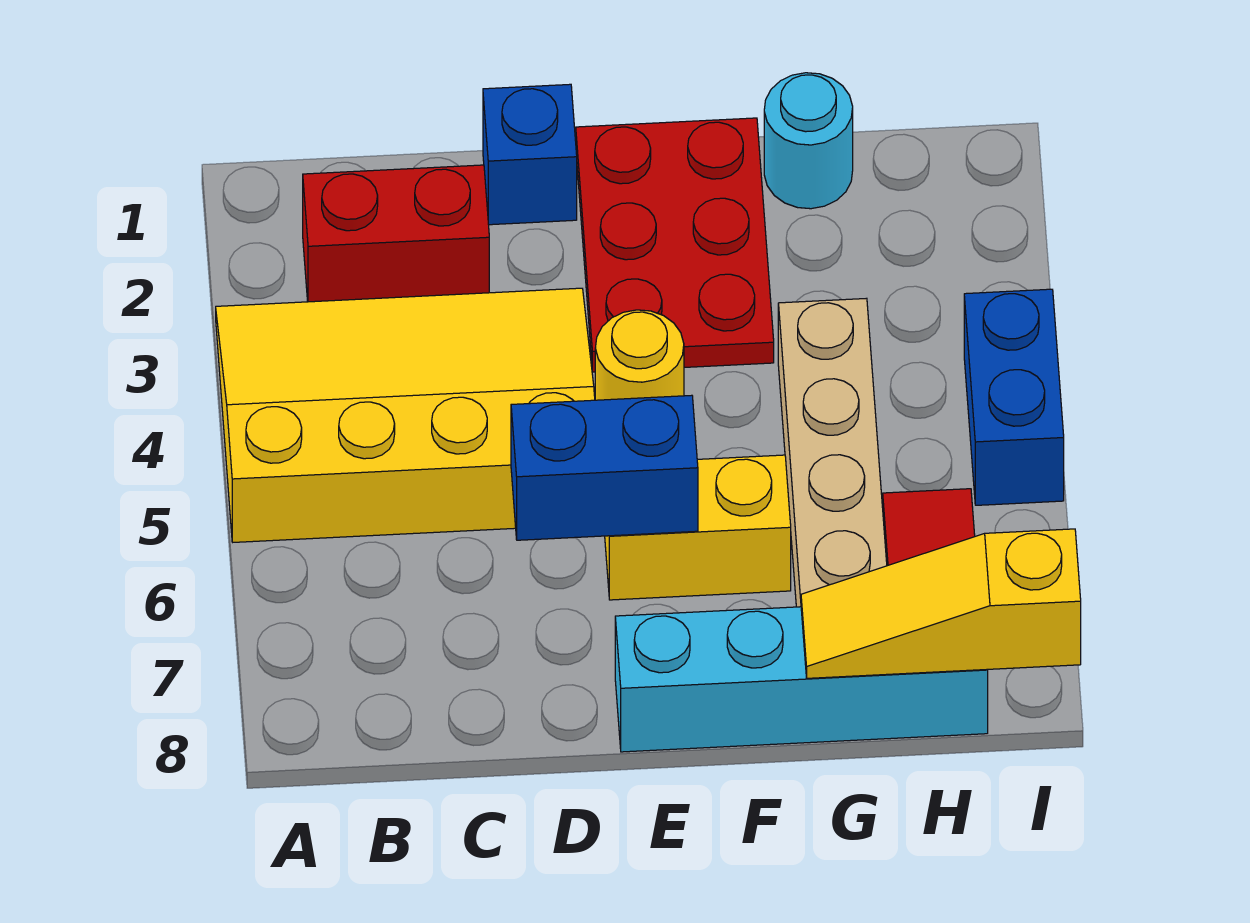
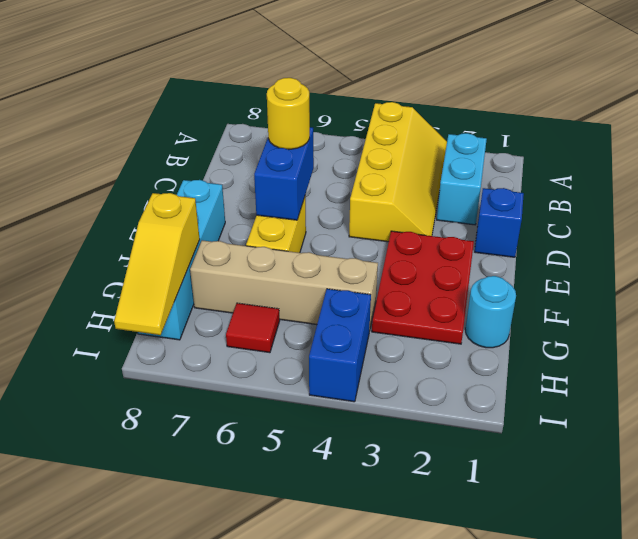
yellow 3x4 slope [216,288,595,542] -> yellow 2x4 slope [349,102,447,242]
red 1x2 brick [303,165,489,302] -> cyan 1x2 brick [437,133,487,225]
red 2x3 plate [576,118,774,372] -> red 2x3 plate turned to [372,231,474,344]
yellow 1x1 round brick [595,310,684,400] -> yellow 1x1 round brick moved to [267,78,310,149]
yellow 1x3 slope [801,529,1081,678] -> yellow 1x3 slope turned to [114,193,200,335]
blue 1x2 brick [964,289,1064,505] -> blue 1x2 brick turned to [309,289,371,402]

